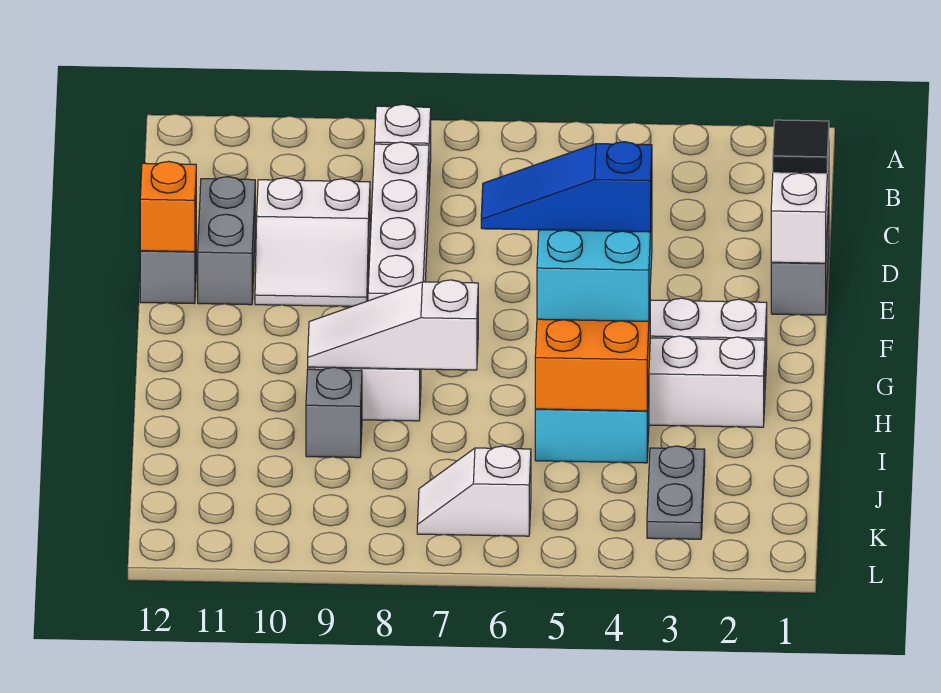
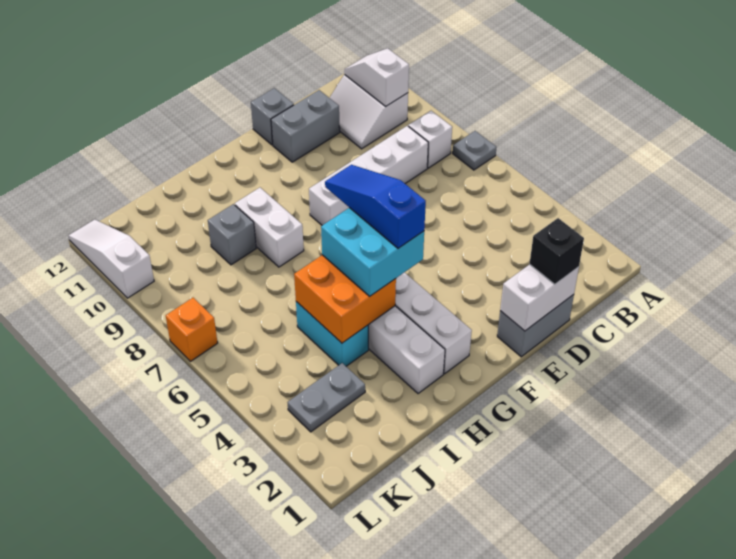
none -> grey 1x1 plate [453,131,497,170]
black 1x1 tile [773,120,829,174] -> black 1x1 brick [530,218,584,284]
white 2x2 slope [255,178,370,306] -> white 2x2 slope moved to [330,75,408,149]
orange 1x1 brick [140,161,196,252] -> orange 1x1 brick moved to [166,298,218,361]
white 1x3 slope [308,280,478,370] -> white 1x3 slope moved to [69,220,154,298]
white 1x2 slope [417,446,531,536] -> white 1x2 slope moved to [344,48,409,107]

